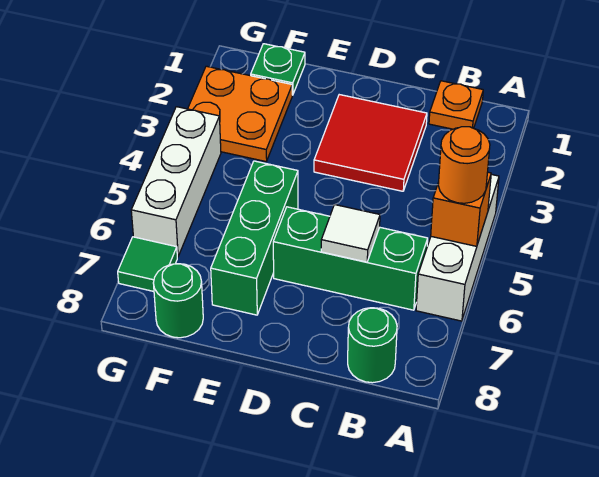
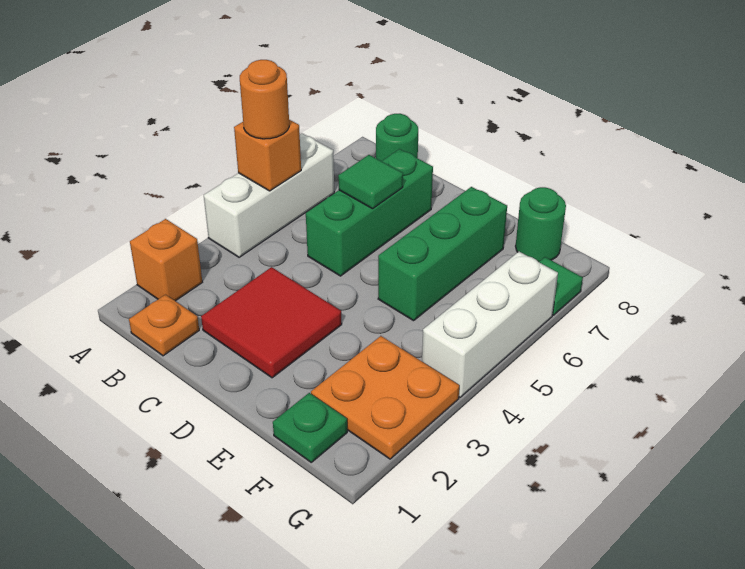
none -> orange 1x1 brick [130,219,202,301]
green 1x3 brick [273,207,428,310] -> green 1x3 brick turned to [306,149,433,276]
white 1x1 tile [321,205,380,262] -> green 1x1 tile [338,155,403,209]

